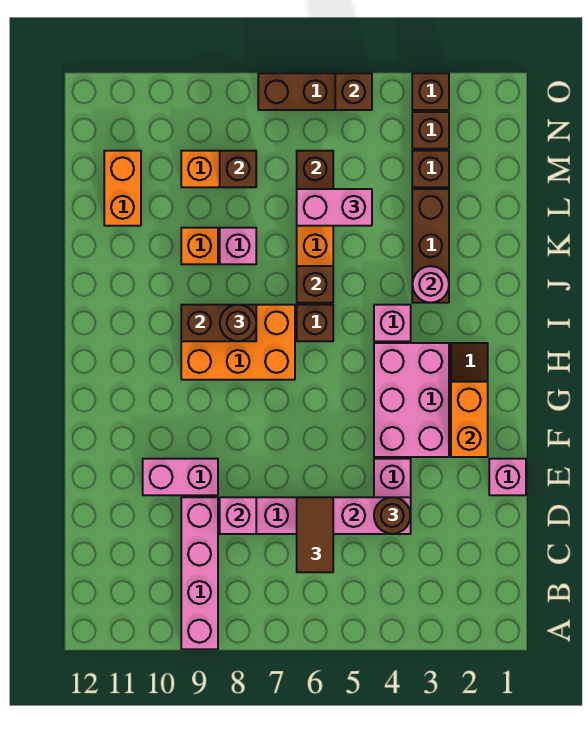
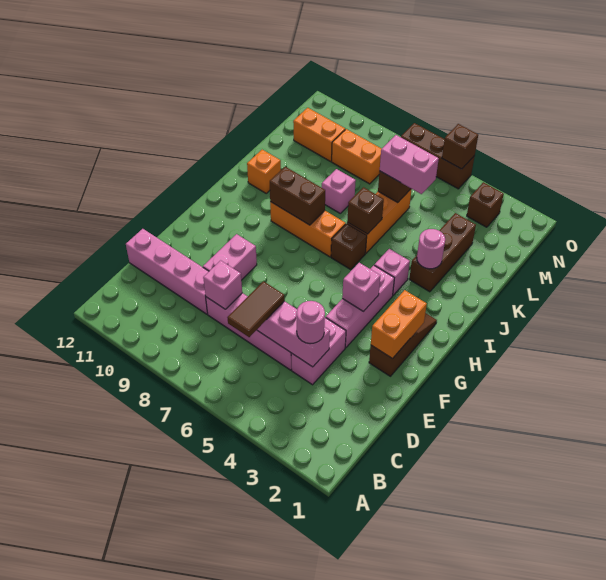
pink 1x4 brick [181,497,218,649] -> pink 1x4 brick turned to [126,229,209,314]
brown 1x1 round brick [374,497,411,534] -> pink 1x1 round brick [297,301,325,344]
pink 1x1 brick [489,459,526,495] -> pink 1x1 brick moved to [342,263,380,312]
pink 1x2 brick [143,459,218,495] -> pink 1x2 brick turned to [203,234,257,280]
pink 2x3 brick [374,343,449,457] -> pink 1x3 brick [326,265,394,348]
orange 2x3 brick [181,305,295,380] -> orange 1x3 brick [270,202,346,257]
brown 1x1 round brick [220,305,256,341] -> none
orange 1x1 brick [181,228,218,264] -> orange 1x1 brick moved to [247,150,281,193]
orange 1x2 brick [104,151,141,226] -> orange 1x2 brick turned to [293,108,345,161]
brown 1x1 brick [412,151,449,187] -> none
brown 1x1 brick [220,151,256,187] -> none
brown 1x1 brick [412,73,449,110] -> none

